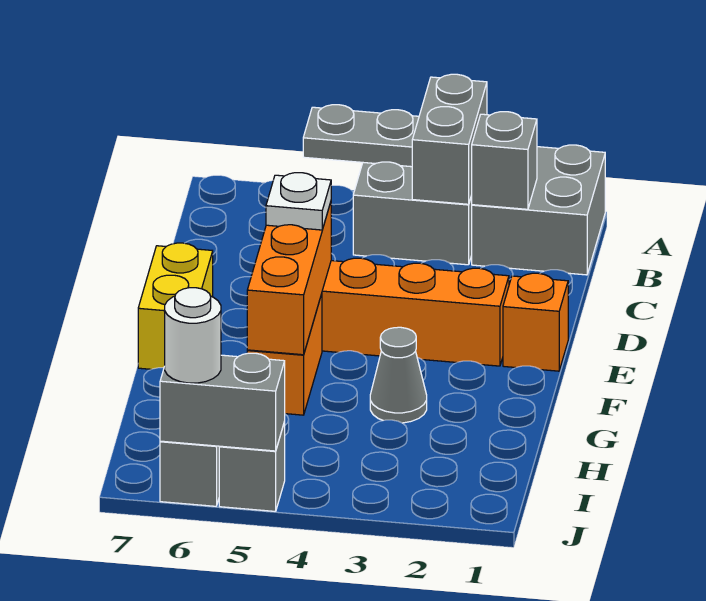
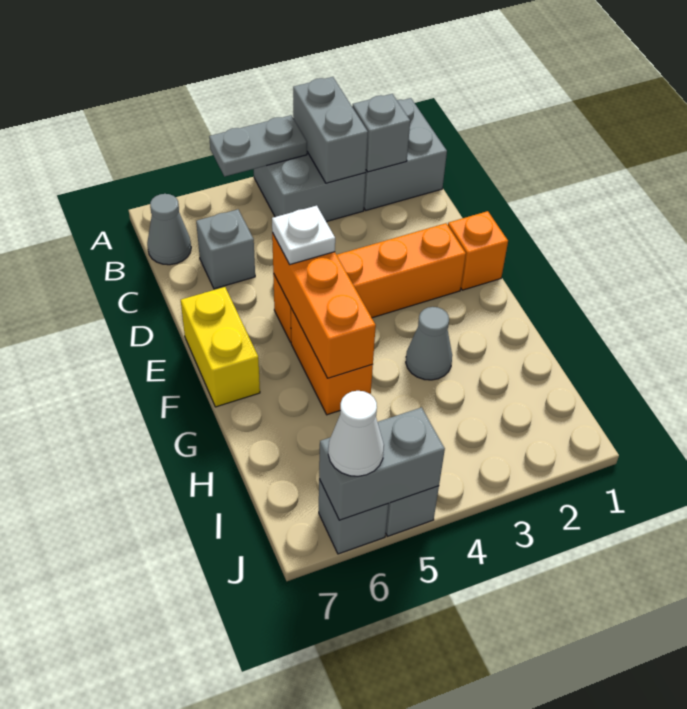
none -> grey 1x1 cone [147,194,191,265]
none -> grey 1x1 brick [196,209,255,289]
white 1x1 round brick [165,288,221,383] -> white 1x1 cone [328,391,384,476]

